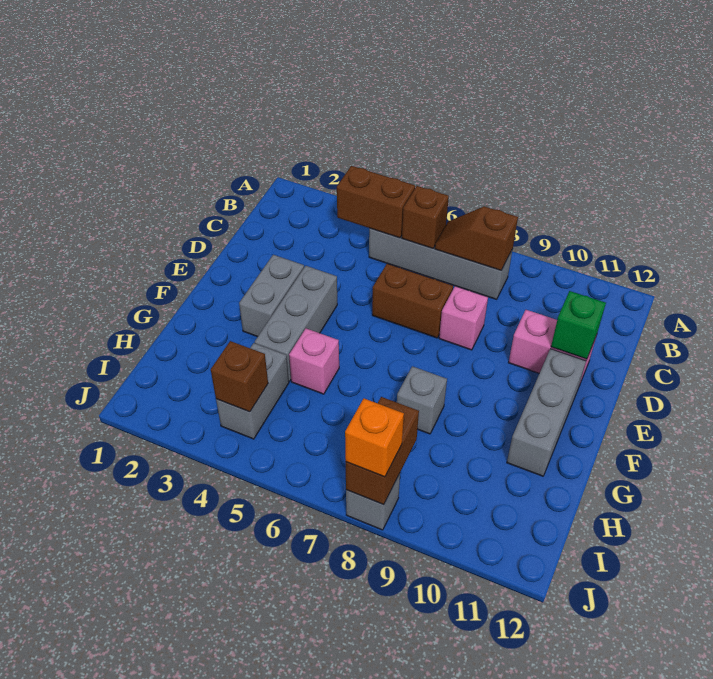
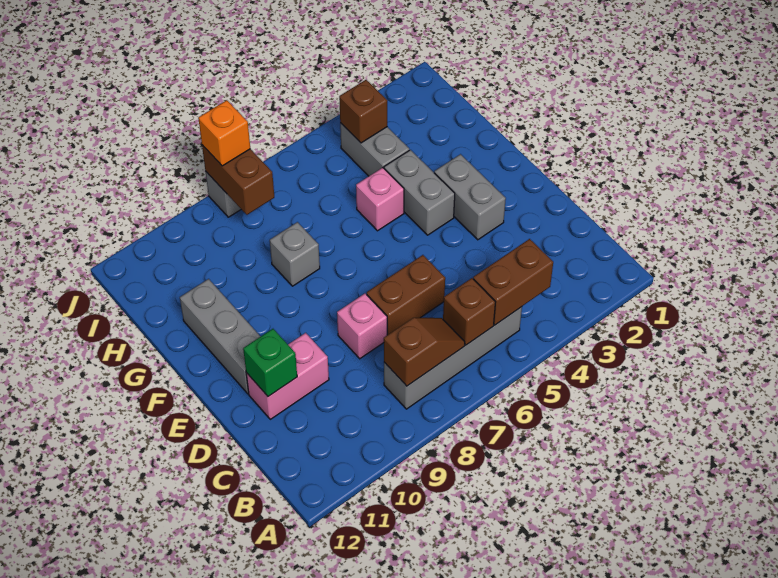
grey 1x3 brick [255,266,337,381] -> grey 1x2 brick [384,150,455,235]

